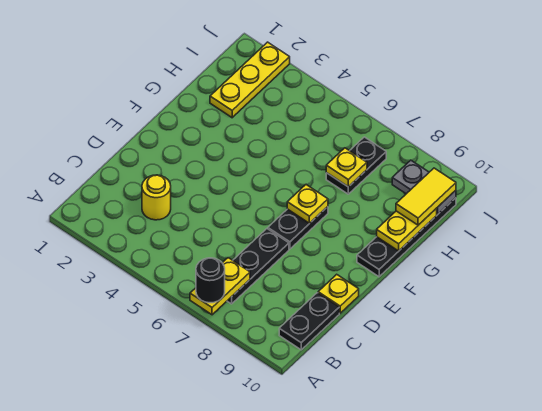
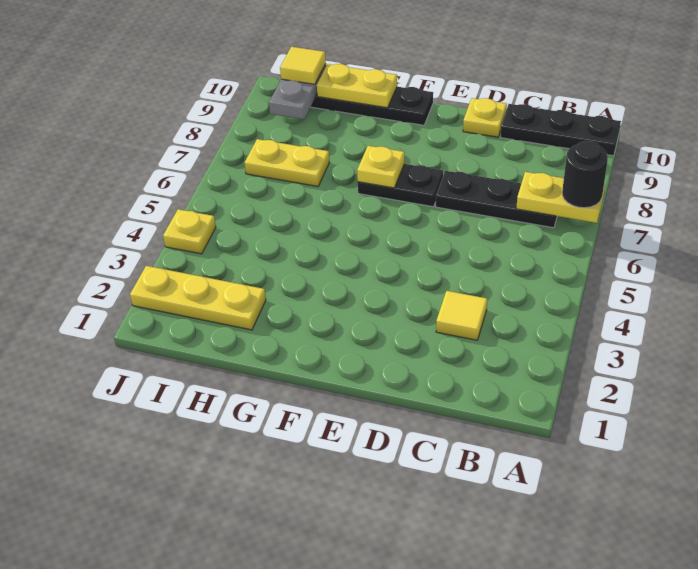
black 1x2 plate [279,293,339,350] -> black 1x3 plate [500,104,621,156]
yellow 1x1 round brick [142,175,171,220] -> yellow 1x1 tile [436,291,487,340]
black 1x2 plate [326,137,386,194] -> yellow 1x2 plate [245,139,329,186]
yellow 1x1 plate [326,148,367,187] -> yellow 1x1 plate moved to [163,209,216,254]
yellow 1x2 tile [396,168,456,225] -> yellow 1x1 tile [280,47,326,84]

